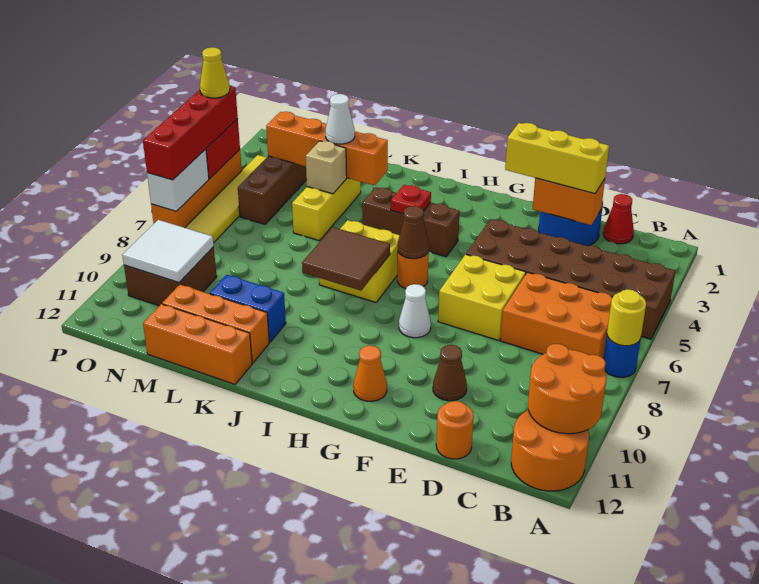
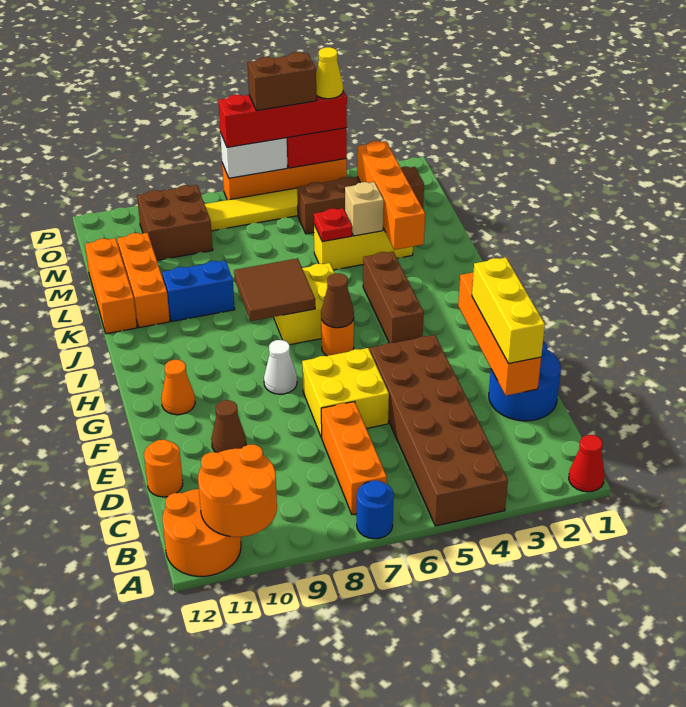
yellow 1x1 round brick [607,289,646,346] -> none
orange 2x3 brick [501,272,612,358] -> orange 1x3 brick [321,402,387,515]
red 1x1 cone [603,194,634,244] -> red 1x1 cone moved to [569,435,605,492]
orange 1x2 brick [533,178,605,225] -> orange 1x4 brick [458,273,541,396]
red 1x1 plate [391,185,431,214] -> red 1x1 plate moved to [314,208,352,242]
blue 1x2 brick [210,275,286,342] -> blue 1x2 brick turned to [162,261,235,321]
white 1x1 cone [325,94,355,144] -> none
white 2x2 tile [122,220,214,283] -> none
none -> brown 1x2 brick [248,52,316,111]

